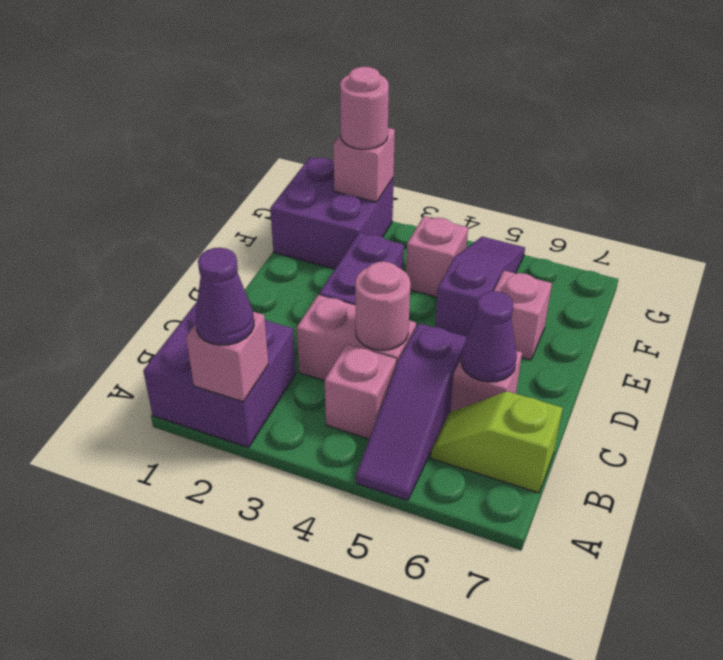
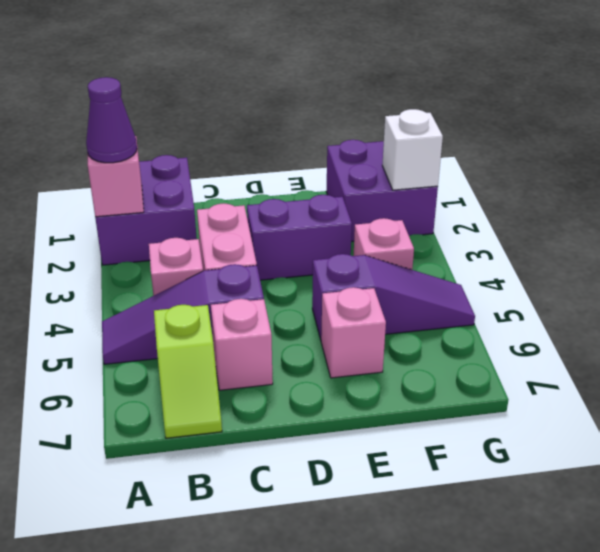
lime 1x2 slope [431,391,563,493] -> lime 1x2 slope turned to [154,305,222,438]
pink 1x1 round brick [355,262,411,350] -> none
purple 1x1 cone [461,291,517,382] -> none
pink 1x1 brick [333,128,395,202] -> white 1x1 brick [382,109,443,190]
pink 1x1 round brick [340,67,389,149] -> none

